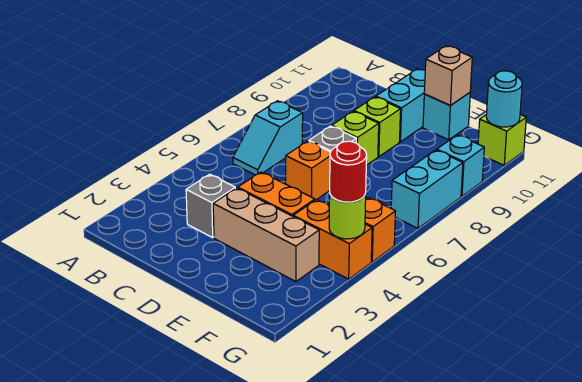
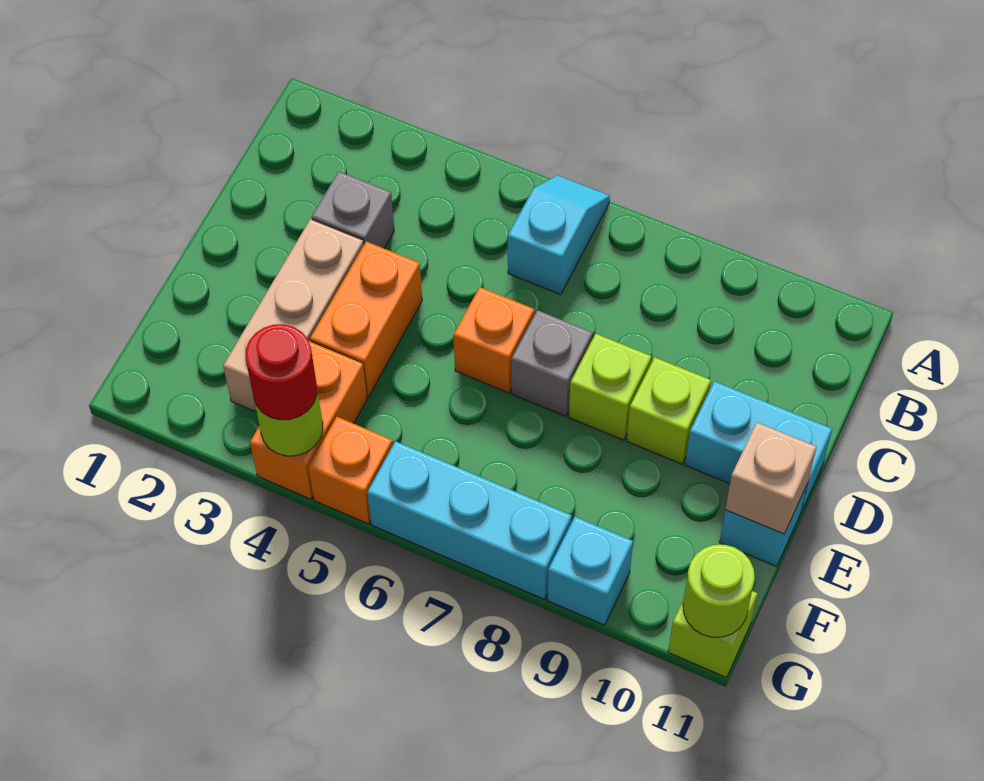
cyan 1x2 slope [233,101,303,175] -> cyan 1x2 slope turned to [508,175,610,295]
cyan 1x2 brick [391,150,463,228] -> cyan 1x3 brick [367,441,572,599]
cyan 1x1 round brick [486,71,522,127] -> lime 1x1 round brick [683,545,755,637]

